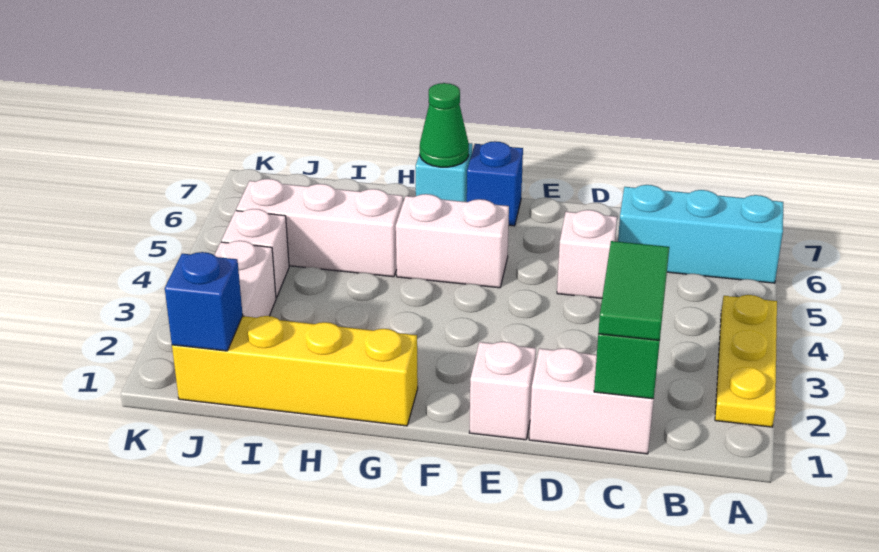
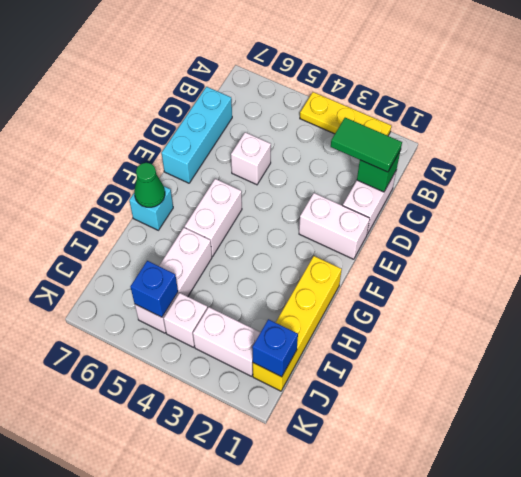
cyan 1x3 brick [618,185,783,283] -> cyan 1x3 brick moved to [162,87,232,183]
white 1x1 brick [469,342,536,440] -> white 1x2 brick [299,193,370,259]
blue 1x1 brick [467,141,523,226] -> blue 1x1 brick moved to [130,261,178,317]

